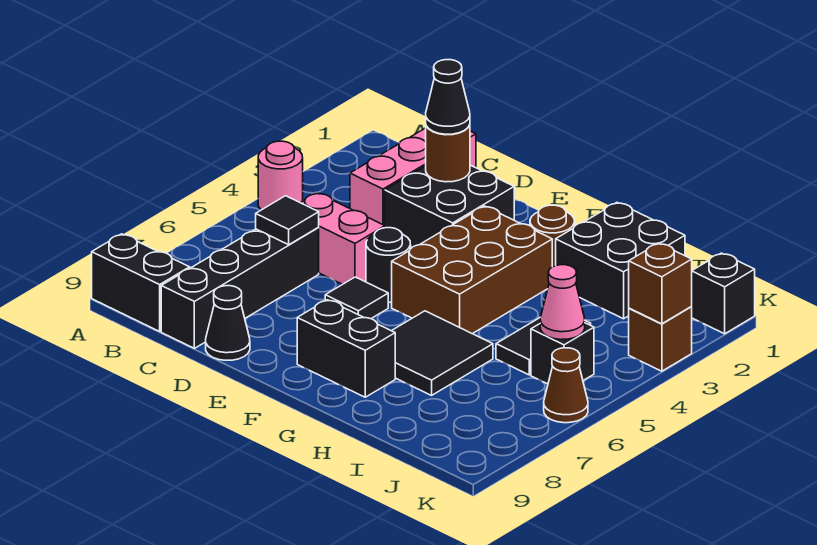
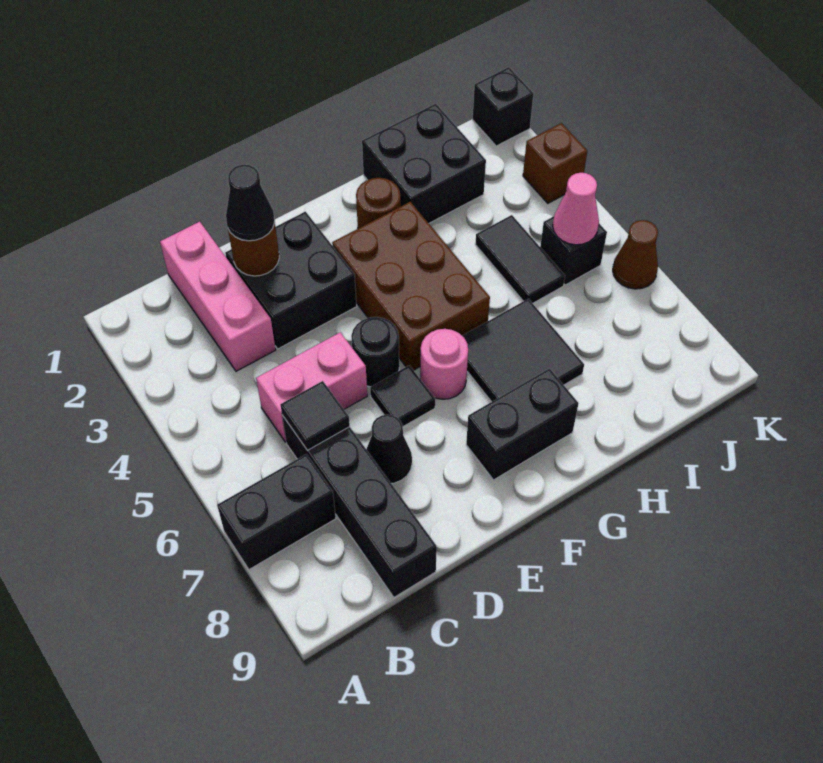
pink 1x1 round brick [258,141,303,210] -> pink 1x1 round brick moved to [420,329,468,399]
black 1x2 brick [92,234,190,331] -> black 1x2 brick moved to [217,454,336,569]
black 1x1 cone [206,286,250,360] -> black 1x1 cone moved to [366,415,412,483]
brown 1x1 brick [629,243,692,324] -> none

